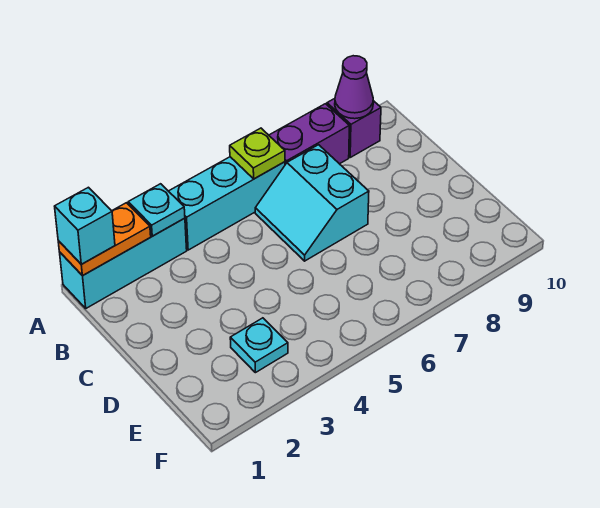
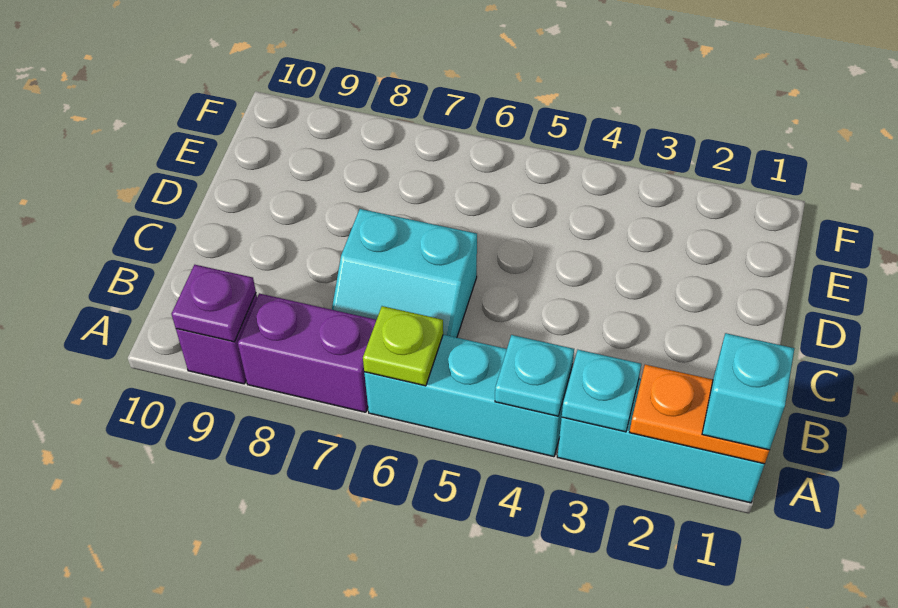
purple 1x1 cone [335,56,373,119] -> purple 1x1 plate [171,265,256,342]
cyan 2x2 slope [255,145,369,261] -> cyan 2x2 slope turned to [332,209,477,338]
cyan 1x1 plate [230,318,288,373] -> cyan 1x1 plate moved to [495,335,574,416]

